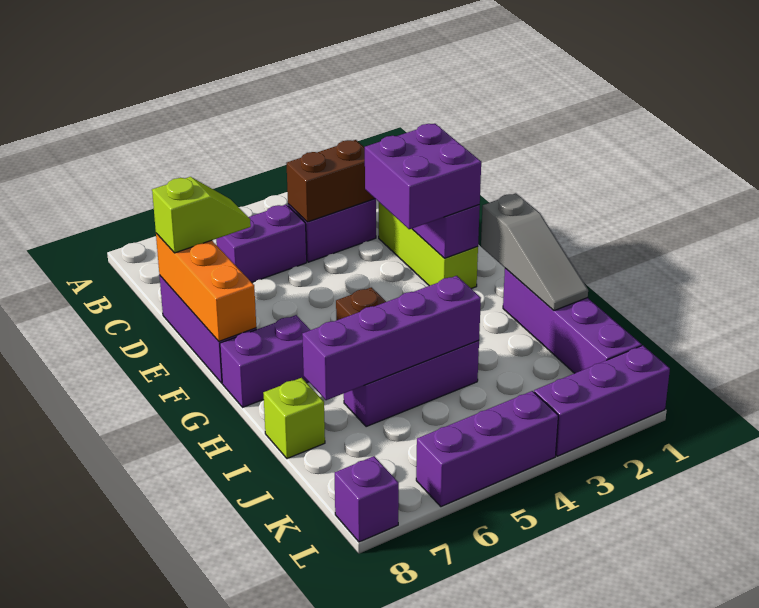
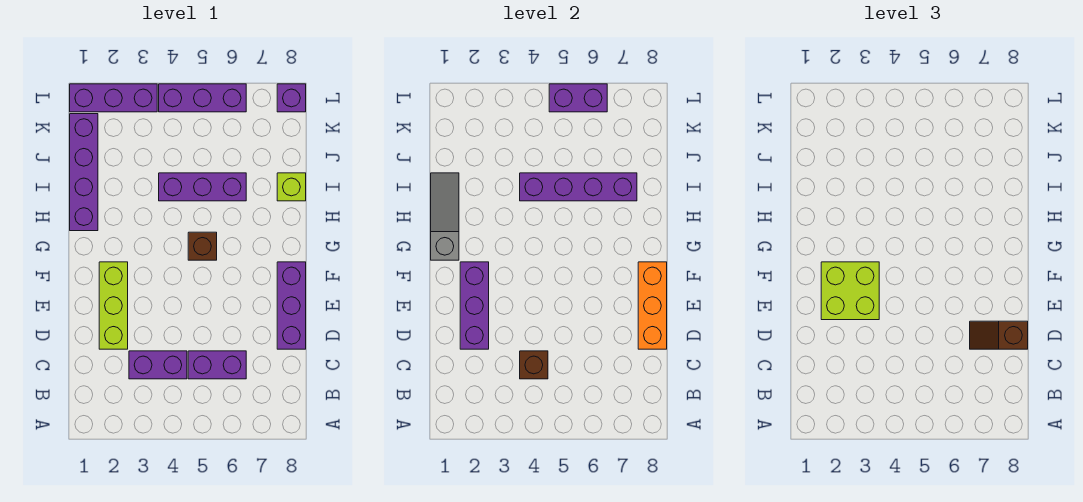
brown 1x2 brick [287,140,375,222] -> brown 1x1 brick [520,351,548,379]
lime 1x2 slope [152,177,251,253] -> brown 1x2 slope [970,321,1028,349]
purple 2x2 brick [365,124,481,229] -> lime 2x2 brick [821,262,879,320]
purple 1x2 brick [220,315,310,407] -> purple 1x2 brick moved to [549,84,607,112]

